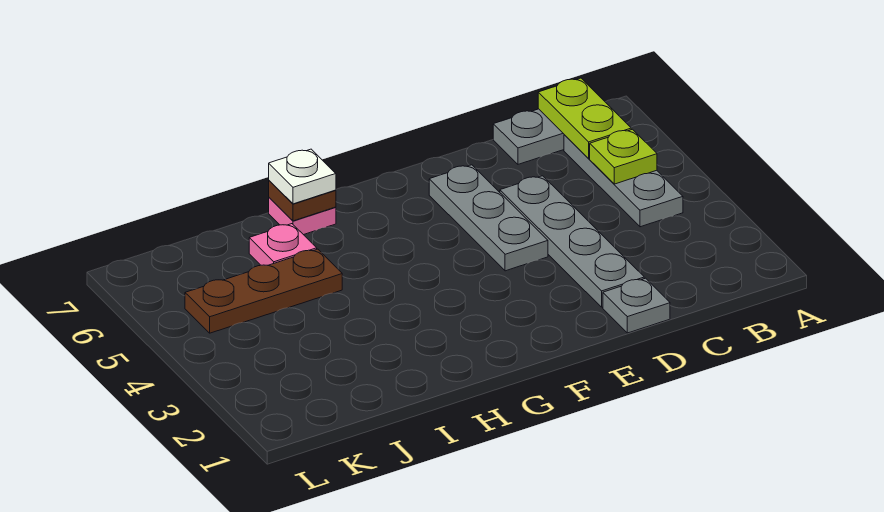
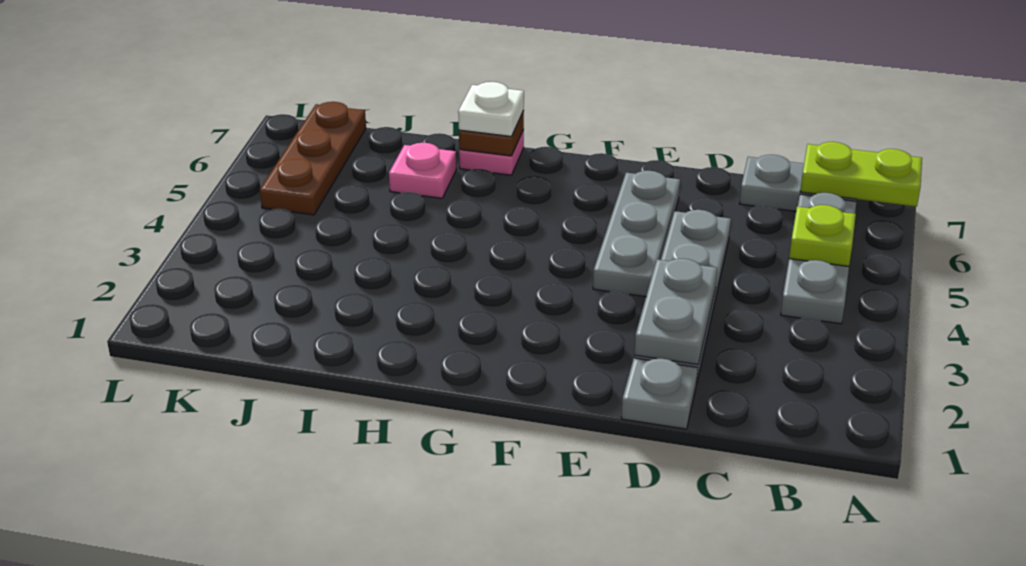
lime 1x2 plate [538,78,631,159] -> lime 1x2 plate turned to [800,142,922,207]
none -> grey 1x2 plate [634,258,717,365]
brown 1x3 plate [185,249,342,333] -> brown 1x3 plate turned to [260,102,366,215]

